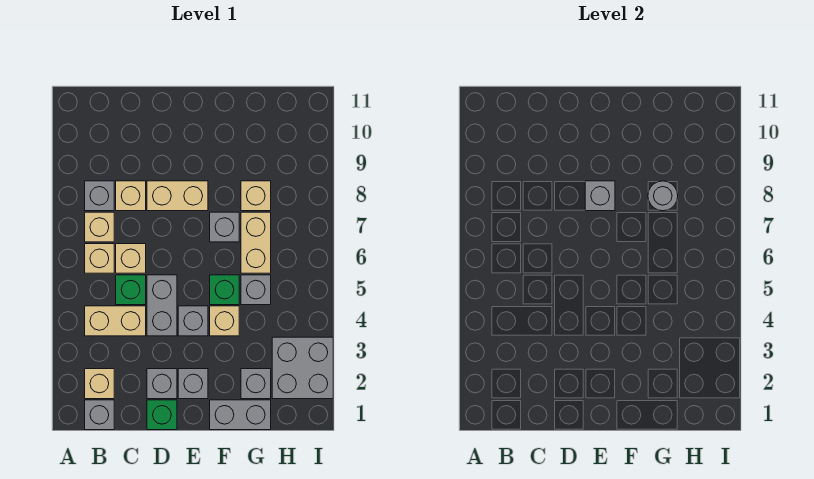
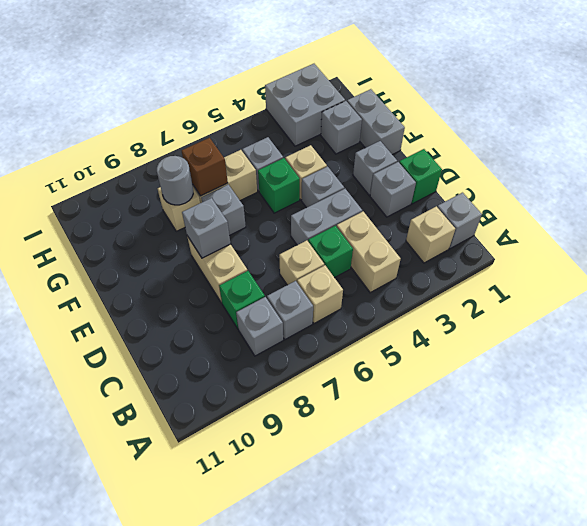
tan 1x1 brick [85,212,114,242] -> grey 1x1 brick [267,281,313,339]
tan 1x1 brick [116,181,146,211] -> green 1x1 brick [219,271,265,329]
none -> brown 1x1 brick [182,138,228,196]

